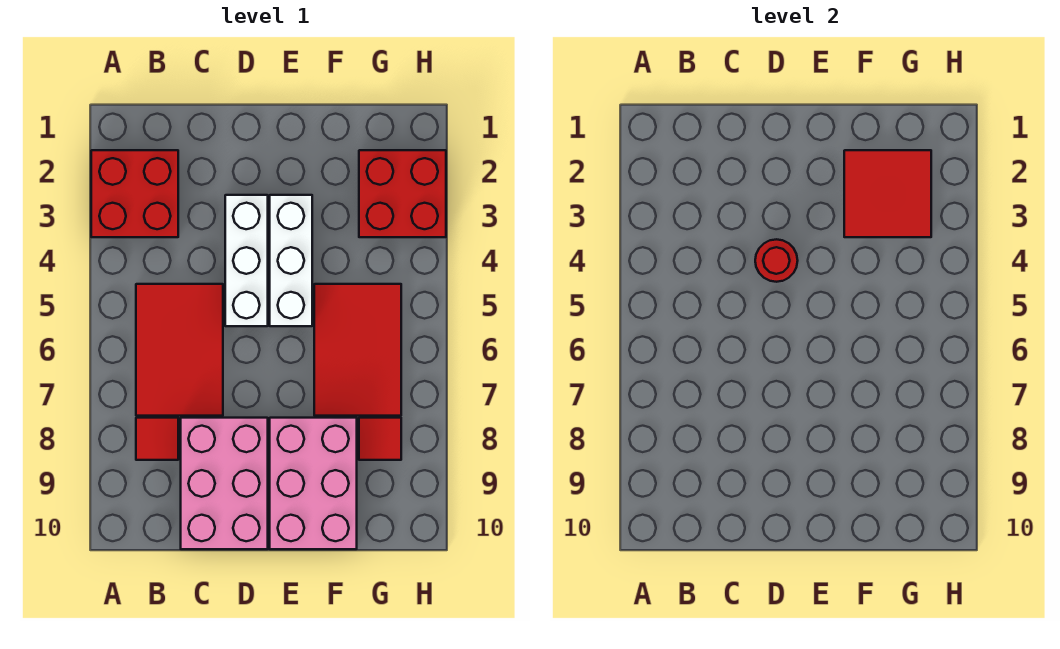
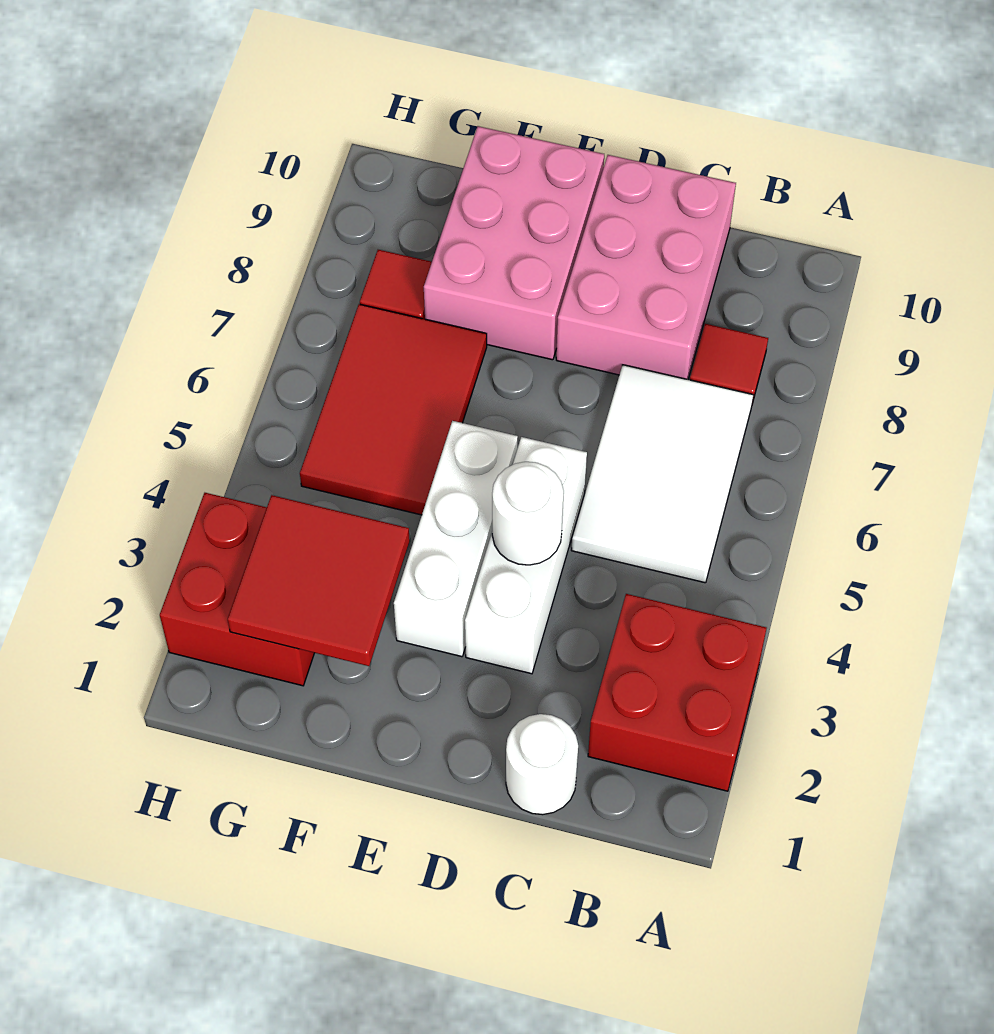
red 2x3 tile [136,284,223,416] -> white 2x3 tile [571,365,753,583]
none -> white 1x1 round brick [506,714,578,815]
red 1x1 round brick [755,239,798,282] -> white 1x1 round brick [492,462,564,565]

